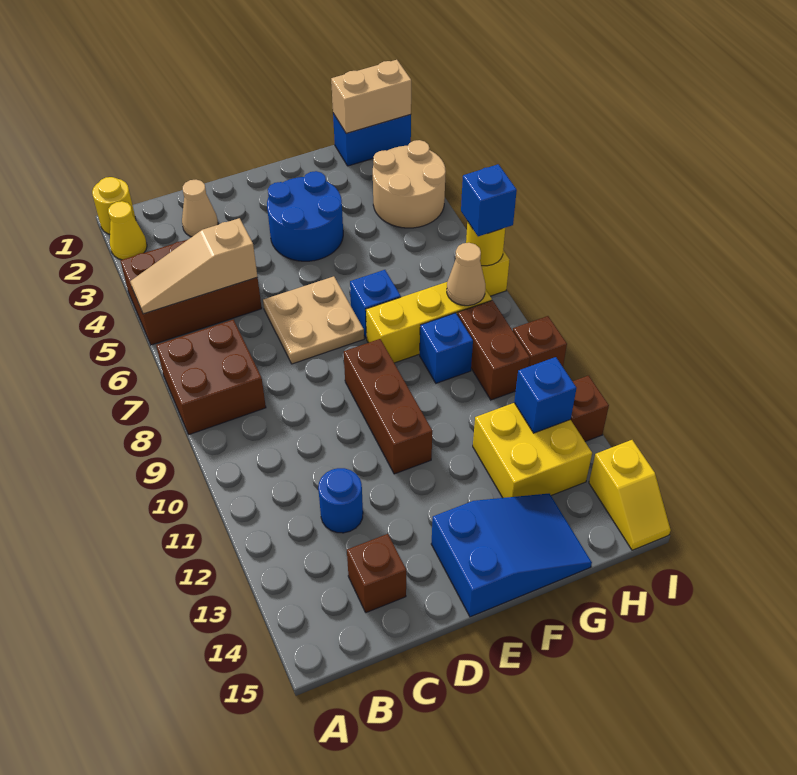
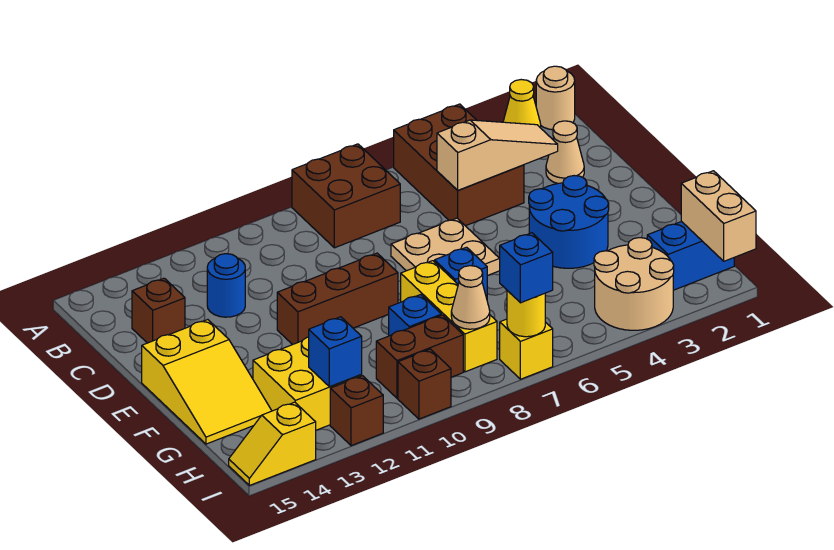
yellow 1x1 round brick [92,177,136,234] -> tan 1x1 round brick [536,66,575,130]
tan 1x3 slope [130,218,257,314] -> tan 1x3 slope turned to [437,120,558,190]
blue 2x3 slope [431,494,592,617] -> yellow 2x3 slope [142,320,272,444]
blue 1x2 brick [333,113,411,166] -> blue 1x2 brick turned to [647,221,734,290]

